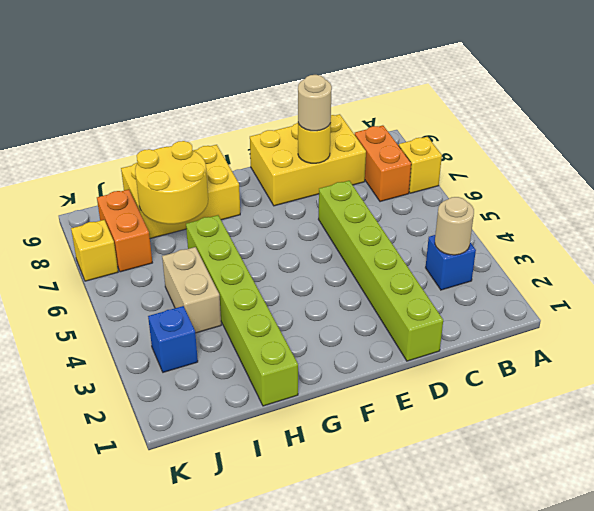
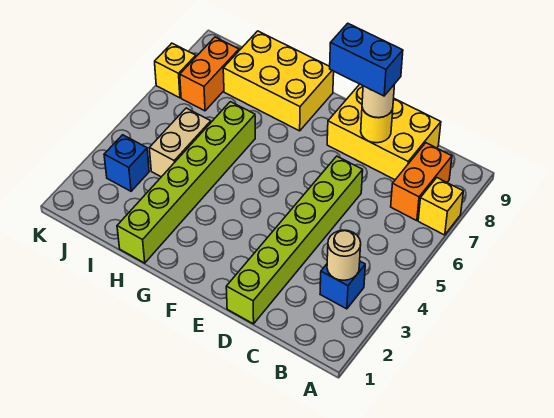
none -> blue 1x2 brick [330,23,403,96]
yellow 2x2 round brick [135,141,208,224] -> none

